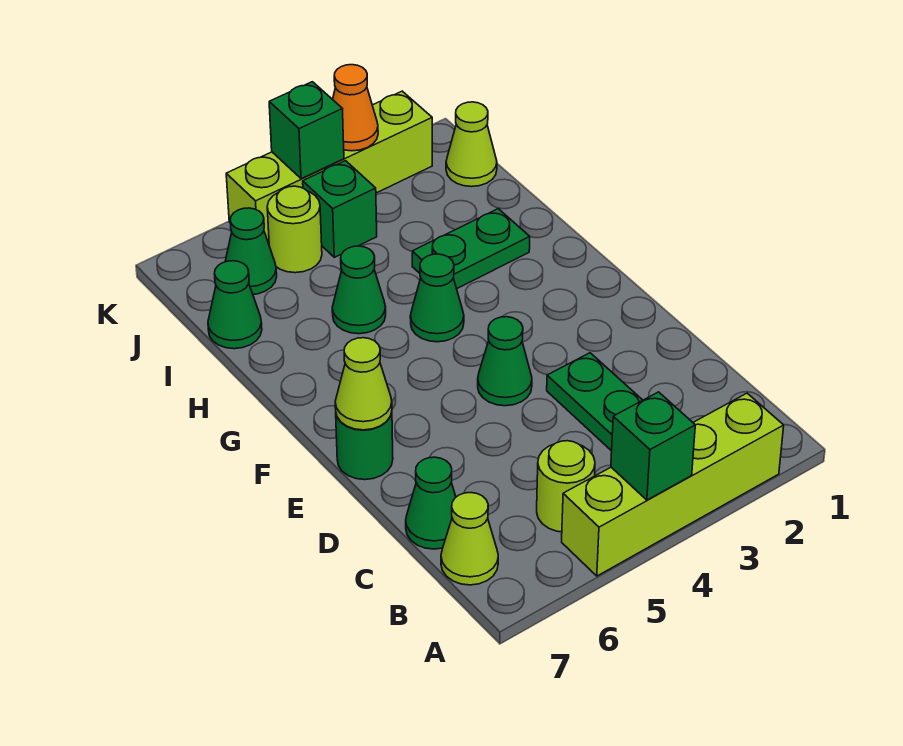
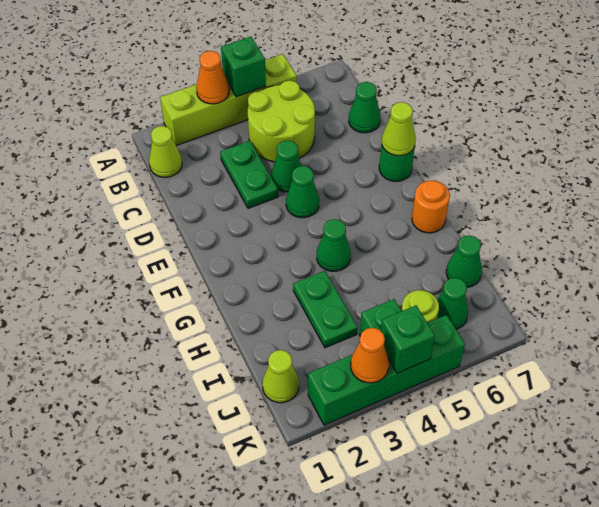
none -> orange 1x1 cone [196,51,229,104]
lime 1x1 round brick [537,441,595,532] -> lime 2x2 round brick [248,80,315,162]
lime 1x1 cone [441,493,498,585] -> lime 1x1 cone moved to [149,126,182,177]
none -> orange 1x1 round brick [412,181,450,233]
green 1x2 plate [412,209,530,289] -> green 1x2 plate turned to [293,271,358,348]
green 1x1 cone [332,246,386,334] -> green 1x1 cone moved to [271,140,302,192]
lime 1x4 brick [226,91,432,244] -> green 1x4 brick [308,315,465,425]

